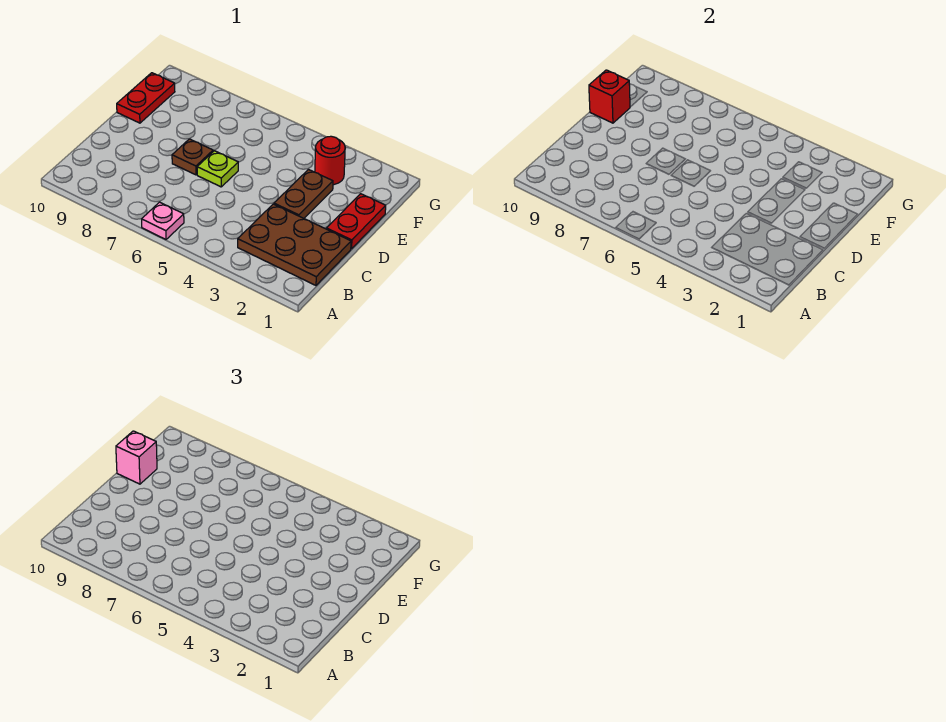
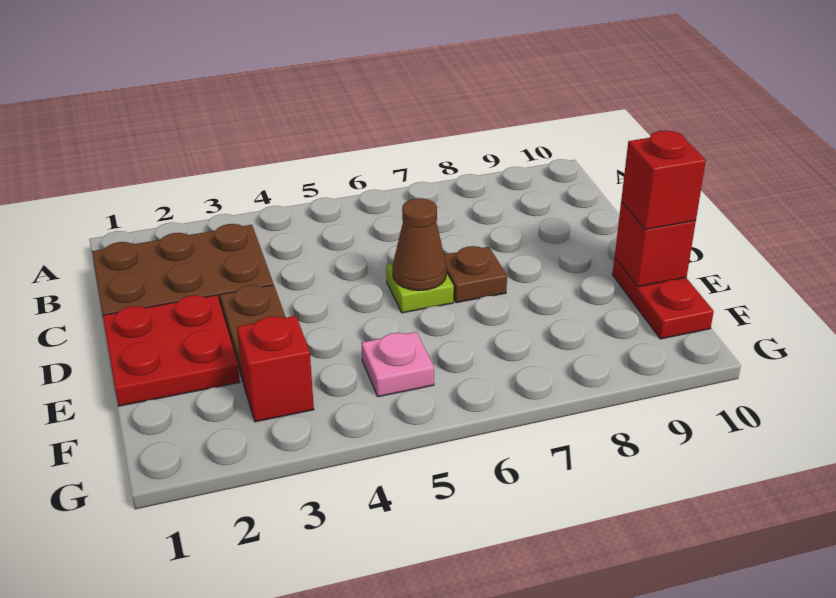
pink 1x1 plate [142,202,184,239] -> pink 1x1 plate moved to [361,332,434,397]
red 1x2 plate [327,194,386,249] -> red 2x2 plate [103,295,240,406]
none -> brown 1x1 cone [393,198,447,291]
pink 1x1 brick [116,431,157,484] -> red 1x1 brick [621,130,706,230]
red 1x1 round brick [315,136,345,185] -> red 1x1 brick [237,316,314,422]

